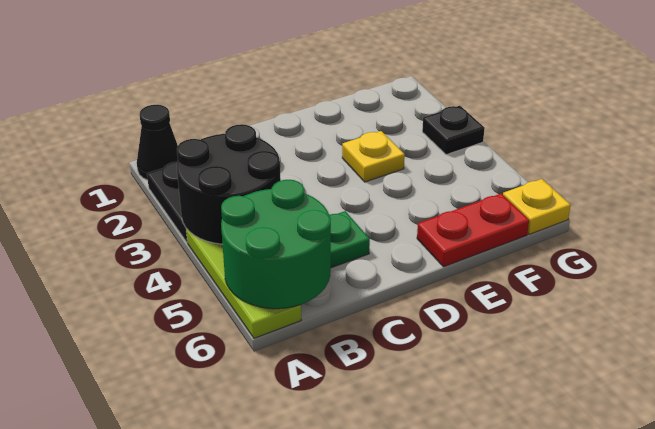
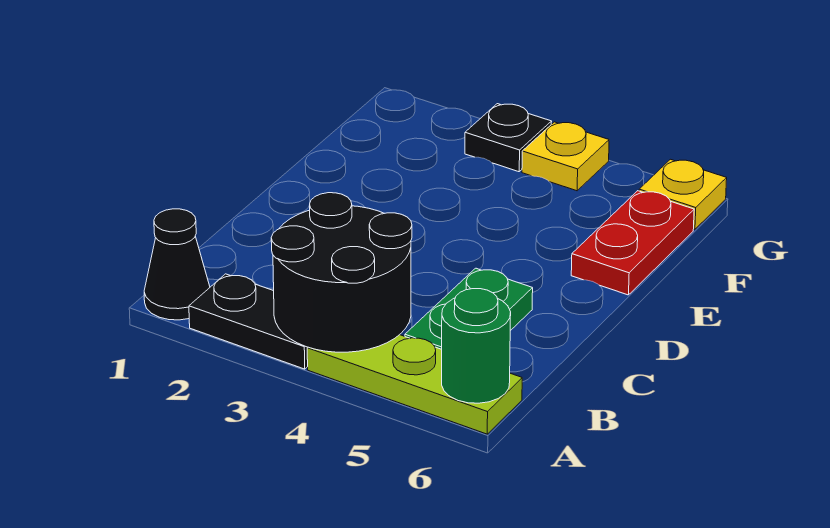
green 2x2 round brick [221,180,331,309] -> green 1x1 round brick [442,289,511,403]
yellow 1x1 plate [342,131,405,182] -> yellow 1x1 plate moved to [522,122,609,191]

